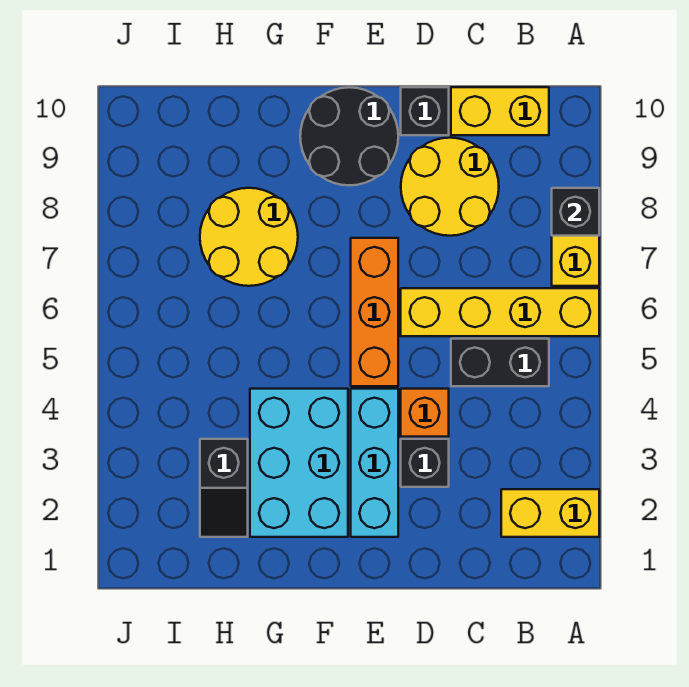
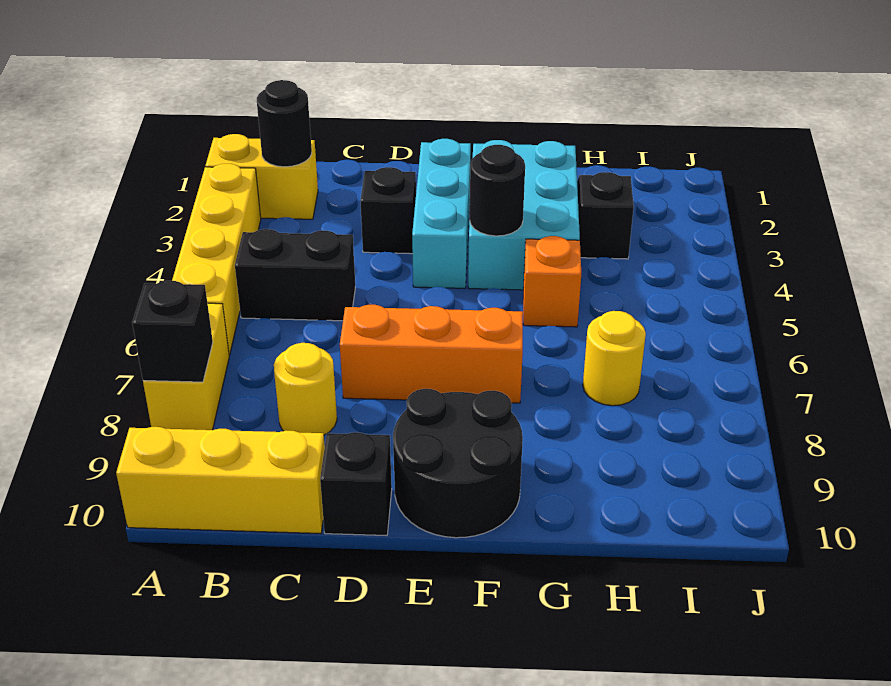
yellow 1x4 brick [401,288,599,336] -> yellow 1x4 brick turned to [172,164,261,355]
none -> black 1x1 round brick [257,80,312,167]
yellow 1x2 brick [451,87,549,135] -> yellow 1x3 brick [116,427,325,533]
yellow 2x2 round brick [401,138,499,236] -> yellow 1x1 round brick [274,343,337,435]
orange 1x1 brick [401,389,449,437] -> orange 1x1 brick moved to [523,236,581,327]
orange 1x3 brick [351,238,398,386] -> orange 1x3 brick turned to [340,305,523,403]
none -> black 1x1 round brick [470,145,525,236]
yellow 2x2 round brick [200,188,298,286] -> yellow 1x1 round brick [583,311,646,406]

